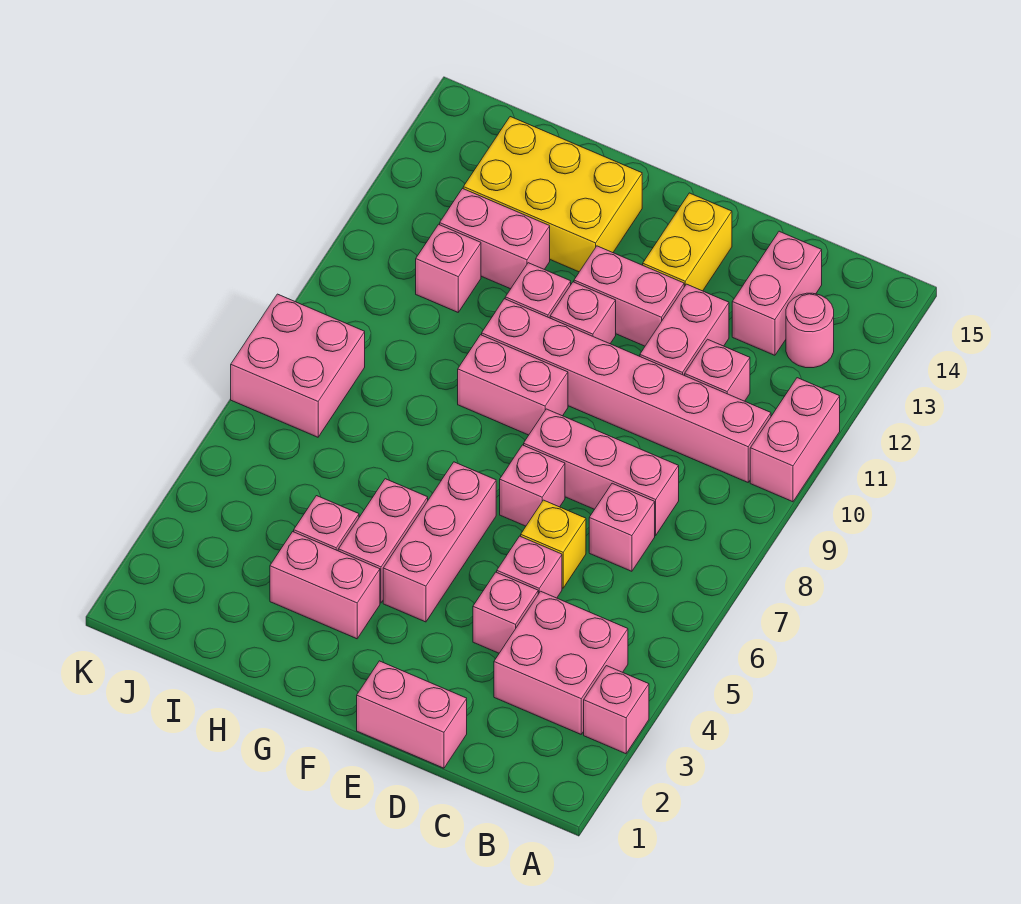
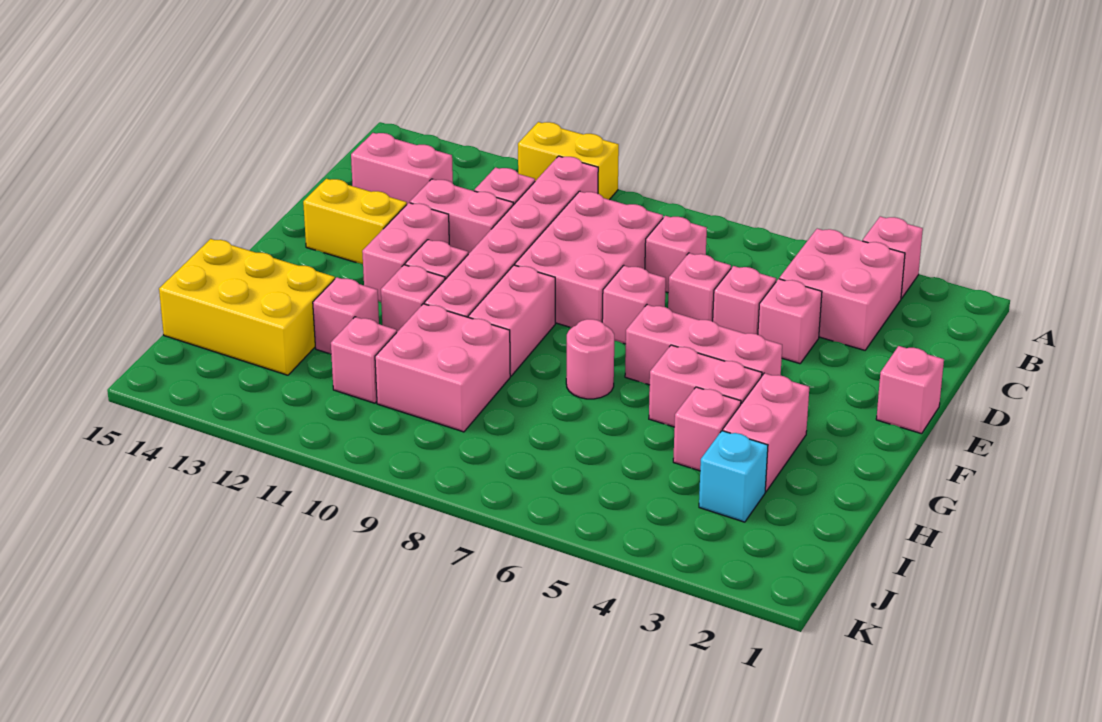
pink 1x2 brick [750,378,840,502] -> yellow 1x2 brick [518,122,619,200]
pink 1x1 round brick [786,293,834,368] -> pink 1x1 round brick moved to [566,319,614,399]
pink 1x3 brick [524,409,679,535] -> pink 2x3 brick [515,191,663,328]
pink 1x2 brick [357,661,467,768] -> pink 1x1 brick [876,346,944,434]
yellow 1x1 brick [521,500,586,588] -> pink 1x1 brick [668,253,731,321]
yellow 2x3 brick [463,117,642,272] -> yellow 2x3 brick turned to [159,239,335,375]
pink 1x2 brick [440,189,550,289] -> pink 1x1 brick [313,277,379,354]
none -> cyan 1x1 brick [699,431,768,522]
pink 2x2 brick [231,294,365,437] -> pink 2x2 brick moved to [375,304,510,432]

